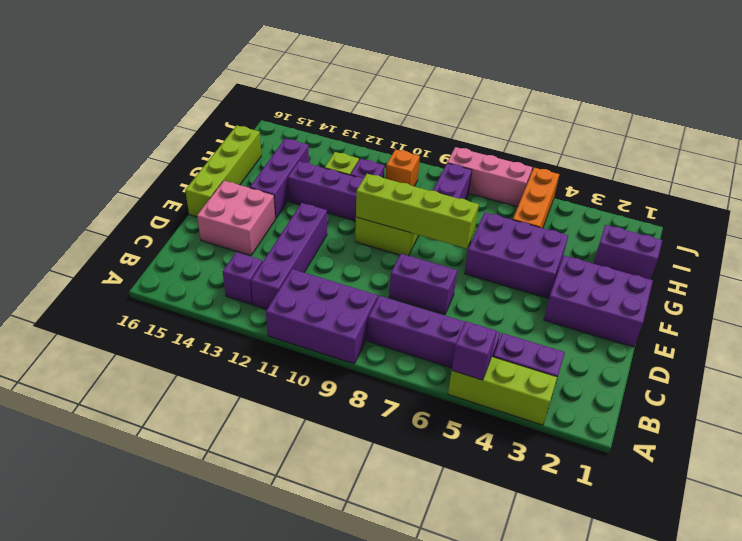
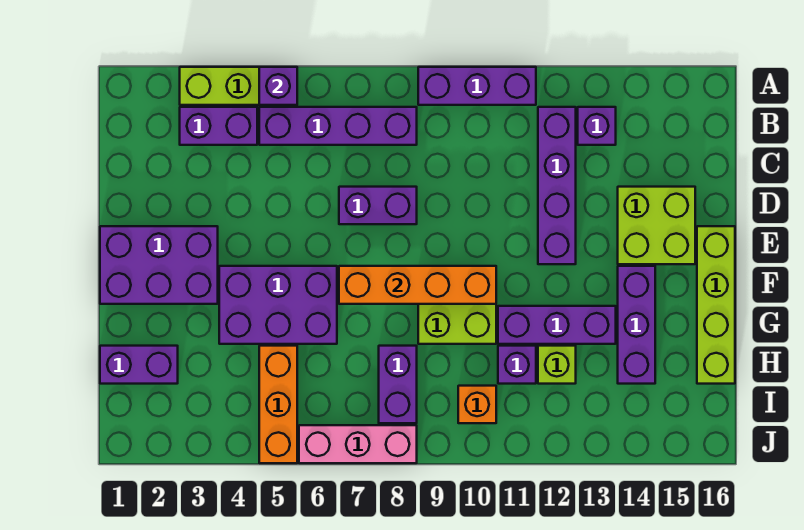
purple 2x3 brick [266,269,378,364] -> purple 1x3 brick [418,67,536,105]
pink 2x2 brick [197,181,275,256] -> lime 2x2 brick [618,187,695,264]
lime 1x4 brick [356,174,479,249] -> orange 1x4 brick [339,266,496,304]

